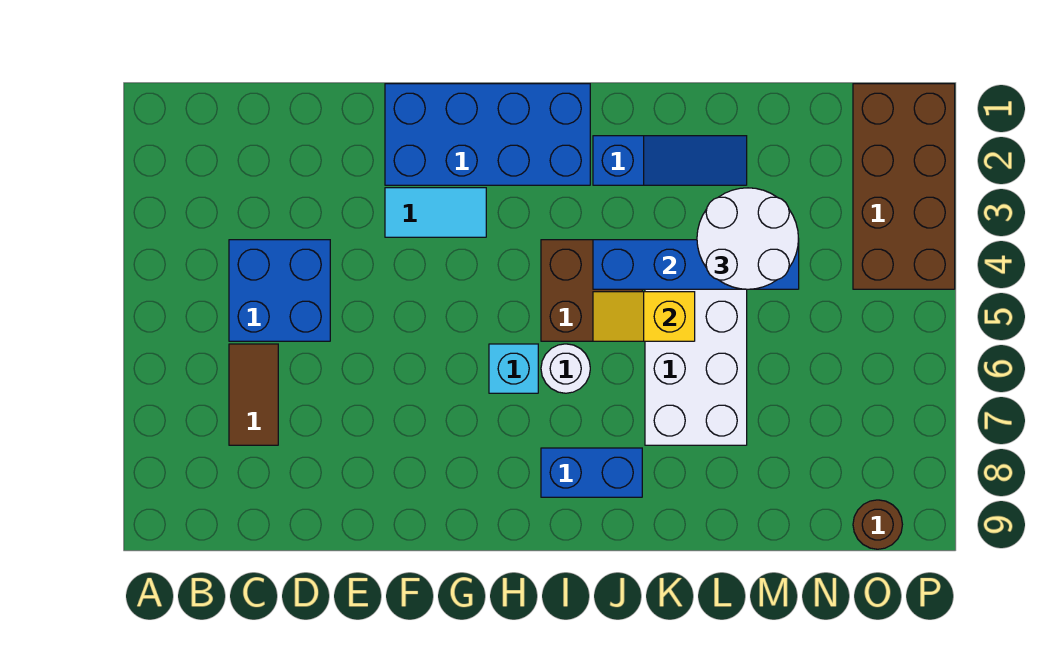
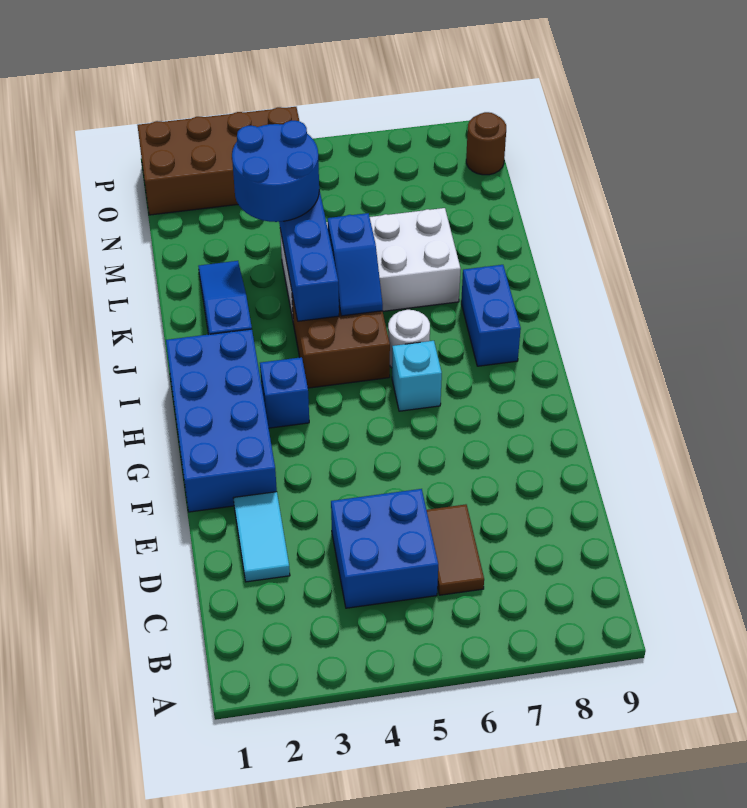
brown 1x2 tile [229,344,278,445] -> brown 1x2 tile turned to [427,504,484,595]
cyan 1x2 tile [385,188,486,237] -> cyan 1x2 tile moved to [233,492,290,582]
none -> blue 1x1 brick [260,357,309,428]
yellow 1x2 slope [593,292,695,341] -> blue 1x2 slope [328,213,383,316]
white 2x2 round brick [697,188,798,289] -> blue 2x2 round brick [232,121,319,222]

